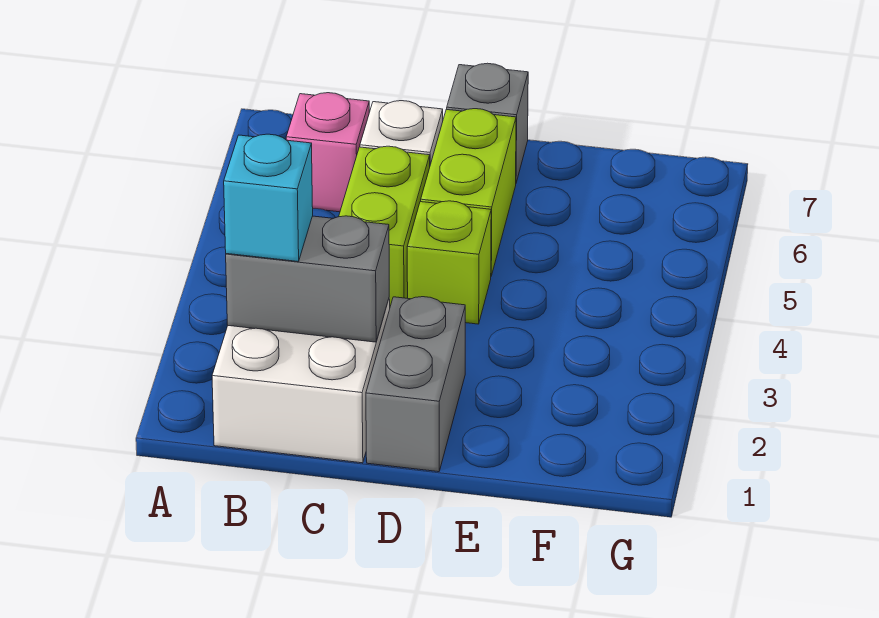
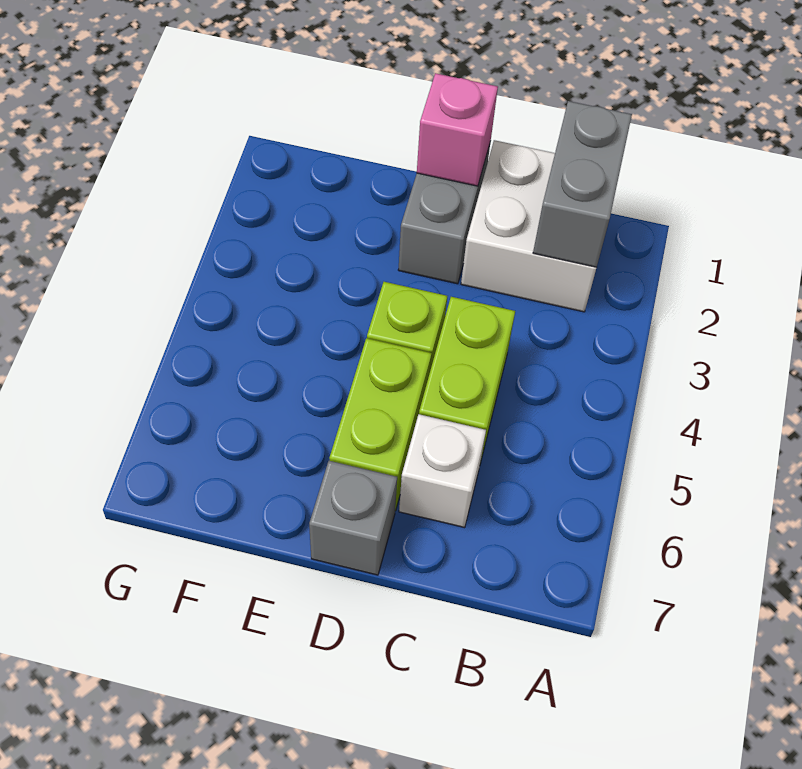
grey 1x2 brick [226,216,389,342] -> grey 1x2 brick turned to [533,101,632,267]
cyan 1x1 brick [224,134,313,262] -> none
pink 1x1 brick [286,93,369,212] -> pink 1x1 brick moved to [417,73,498,186]

